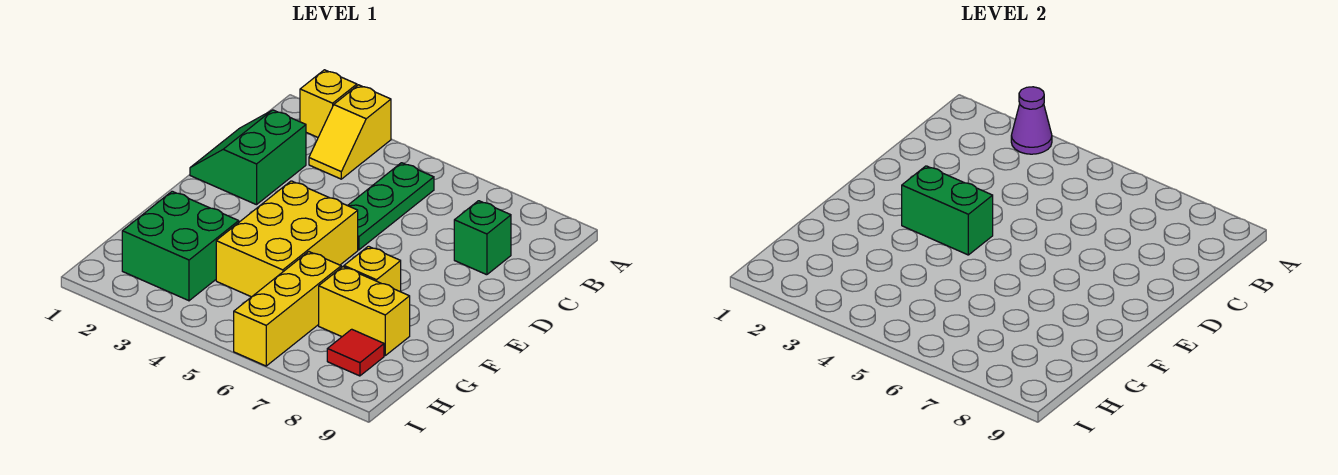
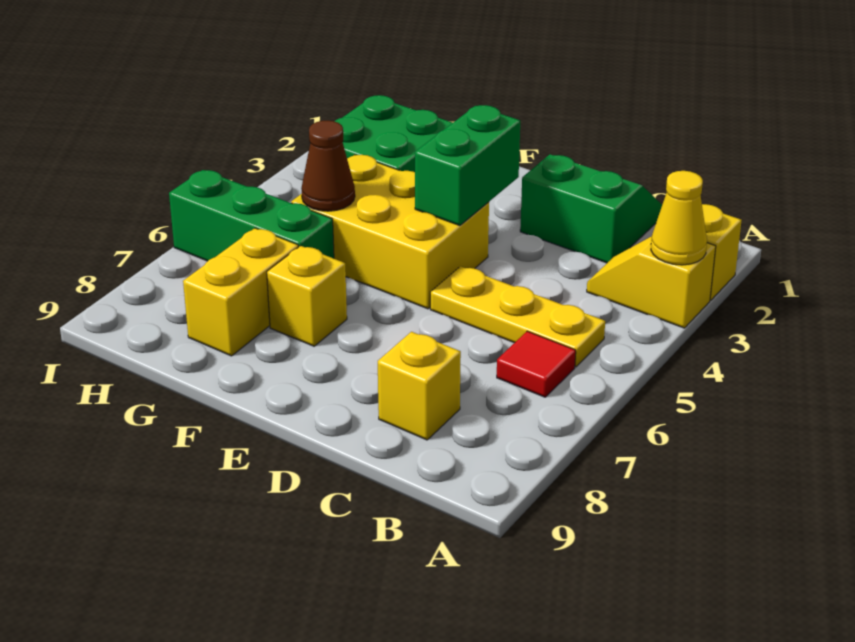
purple 1x1 cone [1011,87,1052,154] -> yellow 1x1 cone [651,171,707,265]
green 1x3 plate [348,163,434,250] -> yellow 1x3 plate [430,266,605,367]
green 1x1 brick [454,201,511,275] -> yellow 1x1 brick [378,332,461,440]
none -> brown 1x1 cone [301,121,355,211]
yellow 1x3 brick [234,252,341,366] -> green 1x3 brick [169,170,334,261]
red 1x1 tile [327,329,384,376] -> red 1x1 tile moved to [497,331,576,397]

